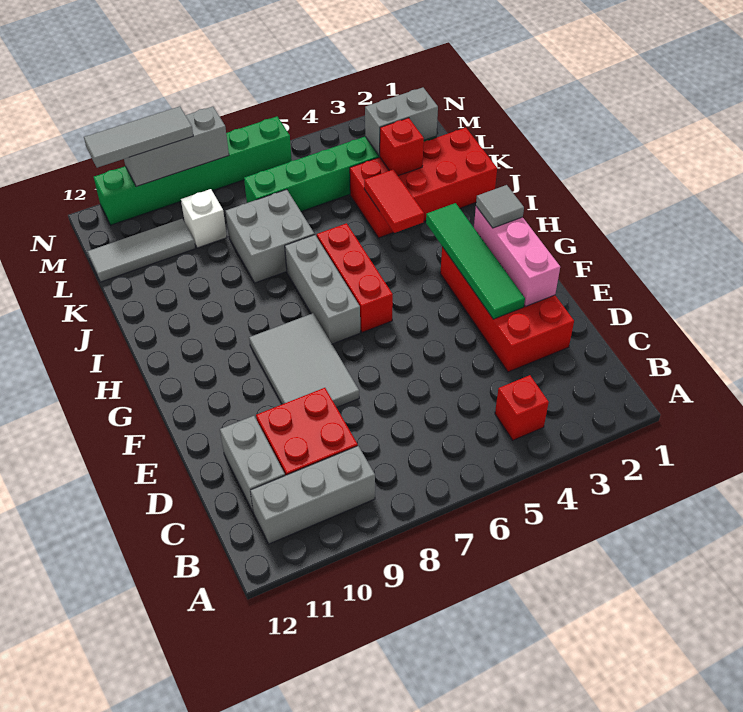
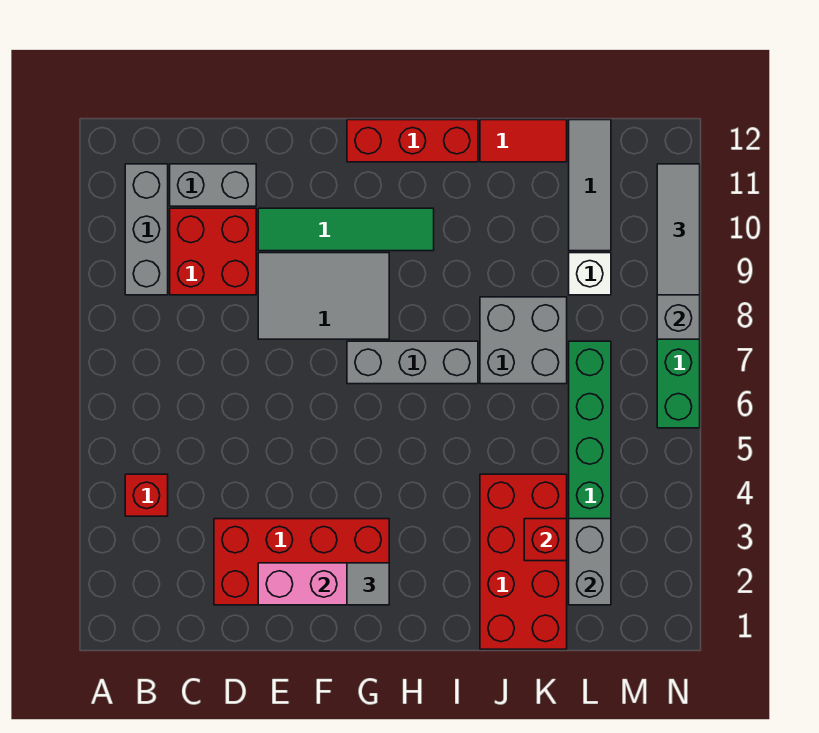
green 1x4 tile [426,203,525,319] -> green 1x4 tile moved to [258,208,434,251]
red 1x3 brick [317,223,393,332] -> red 1x3 brick moved to [347,120,478,162]
red 1x2 tile [364,170,424,233] -> red 1x2 tile moved to [480,120,567,162]

